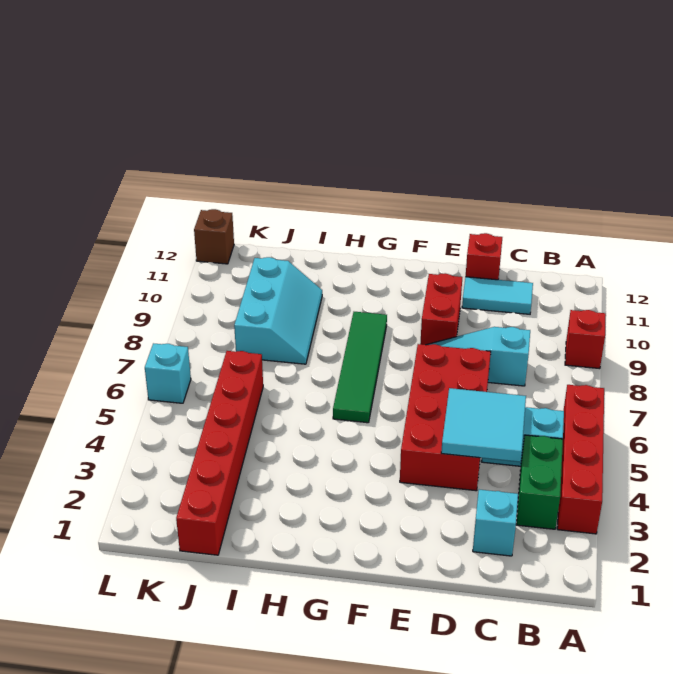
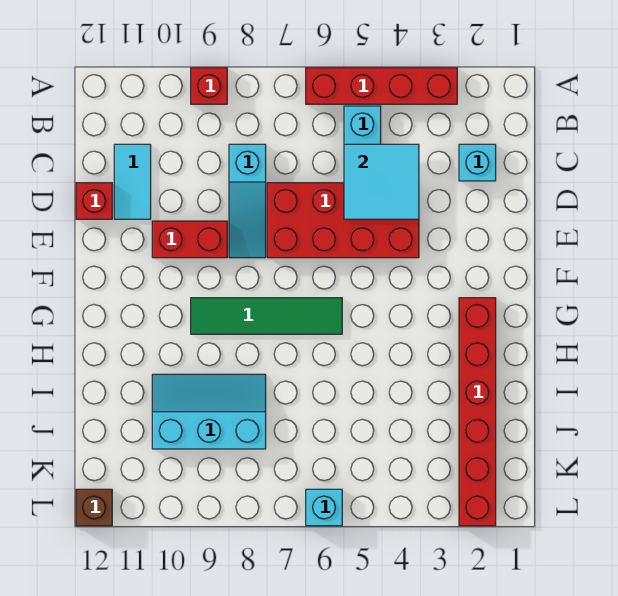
green 1x2 brick [516,435,563,529] -> none
red 1x6 brick [176,351,263,555] -> red 1x6 brick turned to [459,298,496,526]

